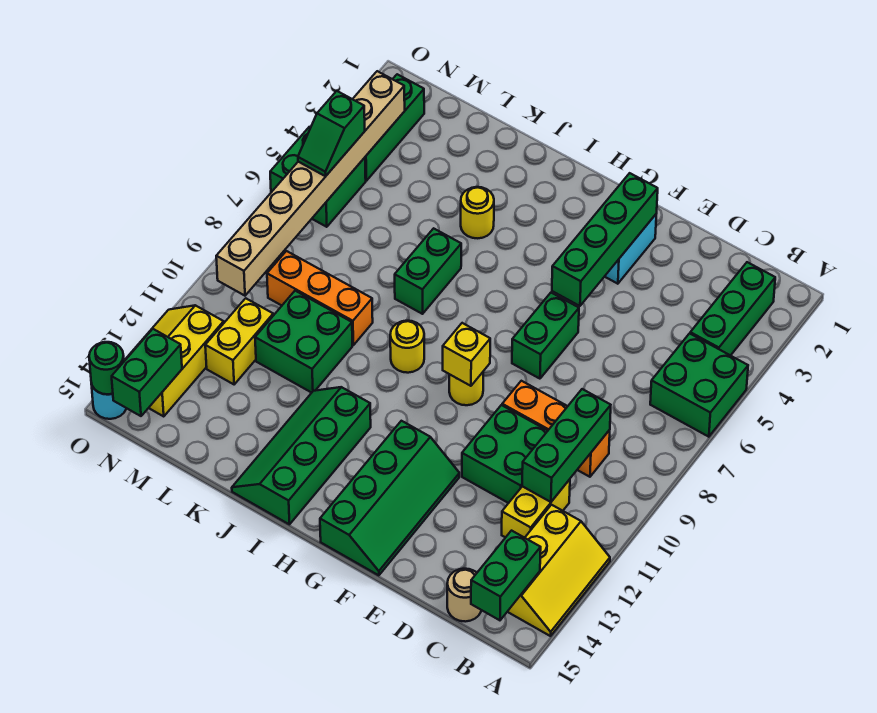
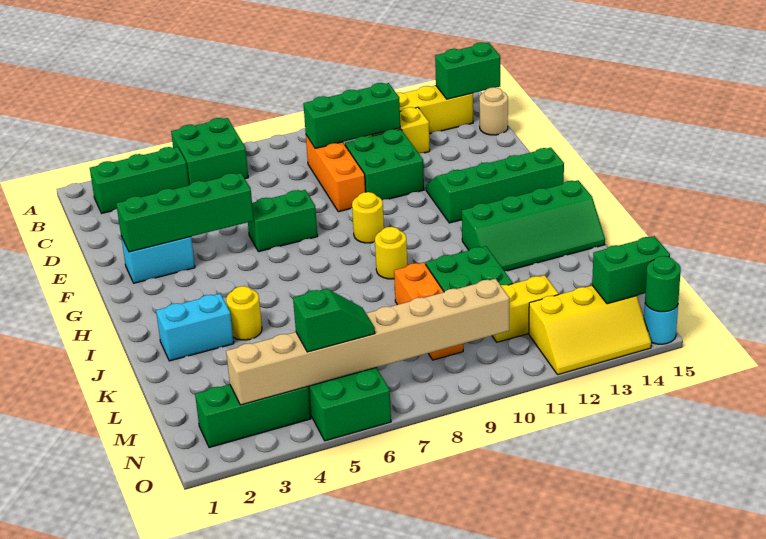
yellow 1x1 brick [443,323,490,386] -> none
none -> cyan 1x2 brick [156,294,234,361]
green 1x2 brick [395,228,461,314] -> none

